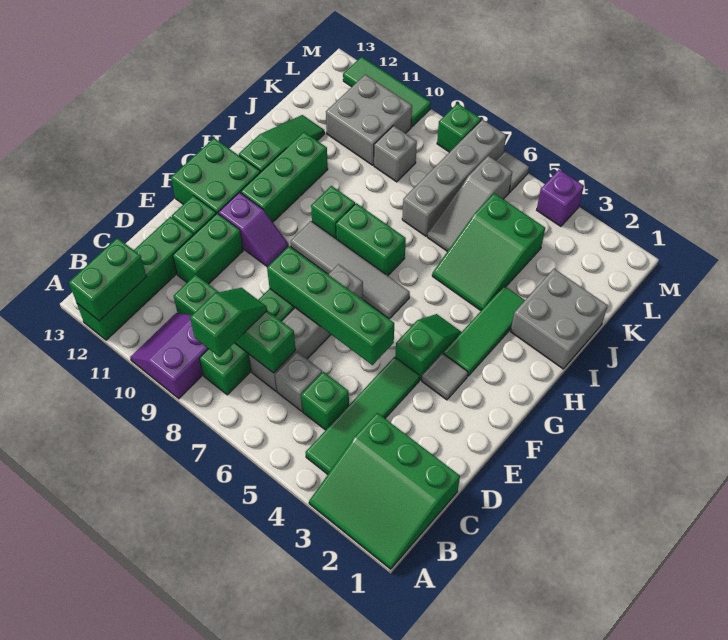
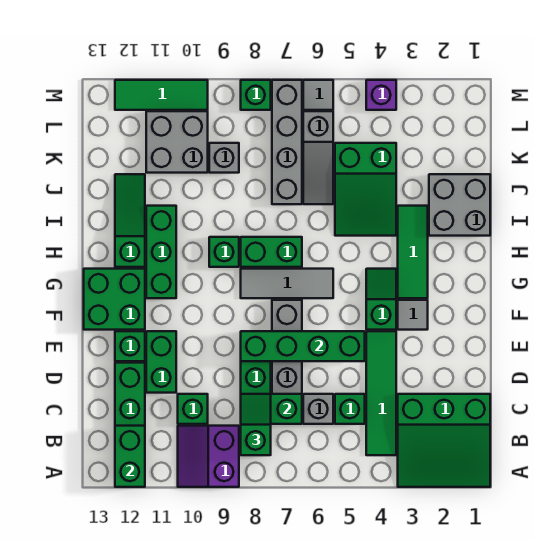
purple 1x2 slope [218,192,289,267] -> none
grey 1x4 tile [291,221,410,319] -> grey 1x3 tile [241,269,333,298]

